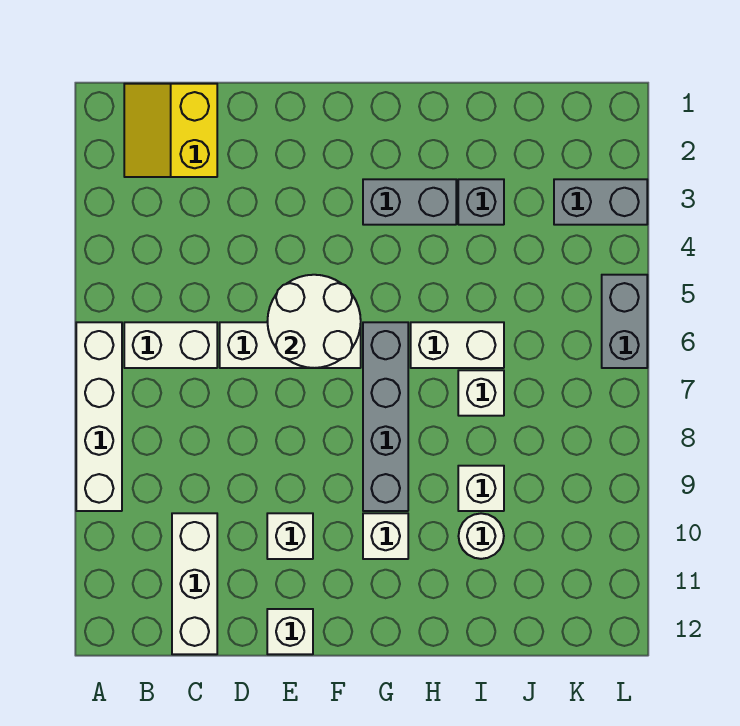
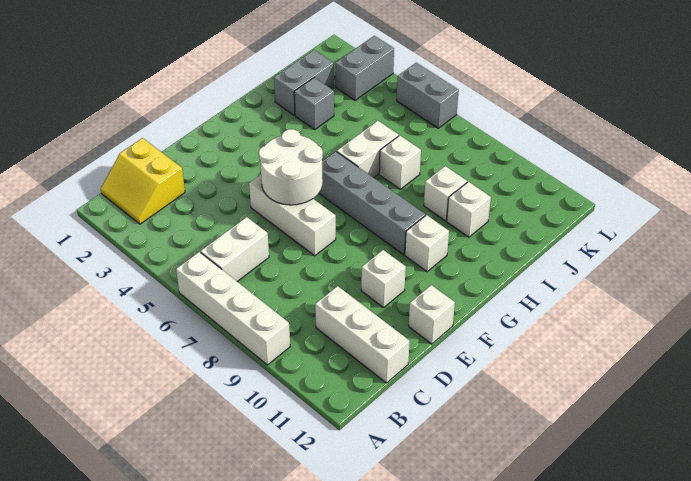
white 1x3 brick [220,322,361,368] -> white 1x3 brick turned to [249,175,336,256]
grey 1x2 brick [363,179,456,225] -> grey 1x2 brick moved to [274,50,334,115]
white 1x1 round brick [459,513,504,559] -> white 1x1 brick [447,182,491,237]

